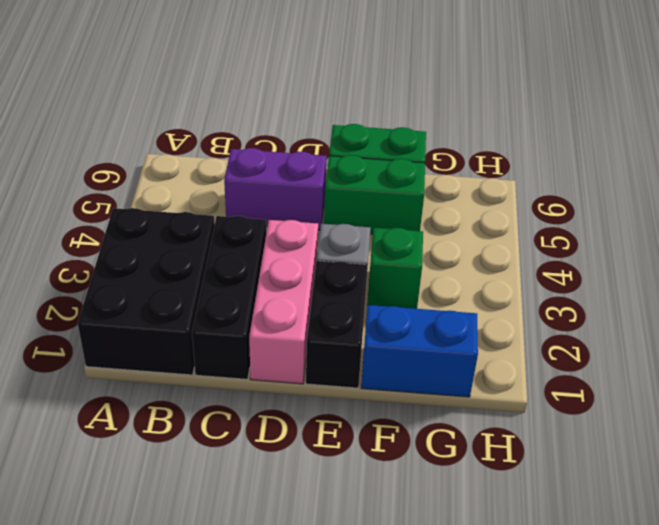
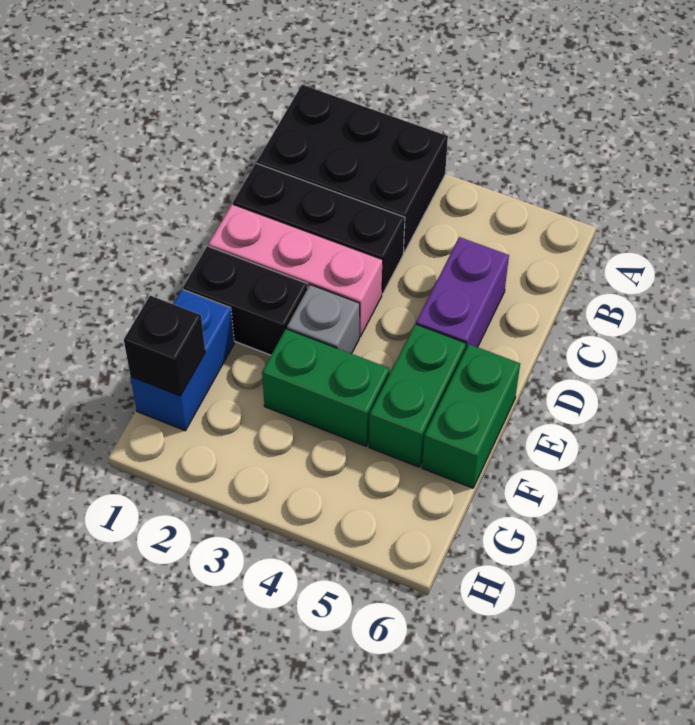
green 1x1 brick [367,228,423,309] -> green 1x2 brick [262,329,389,446]
none -> black 1x1 brick [124,296,205,396]

